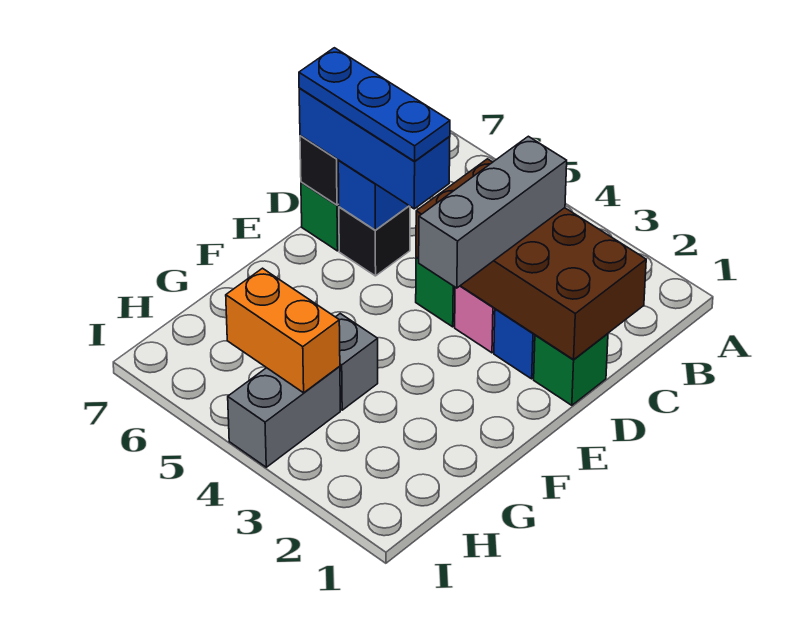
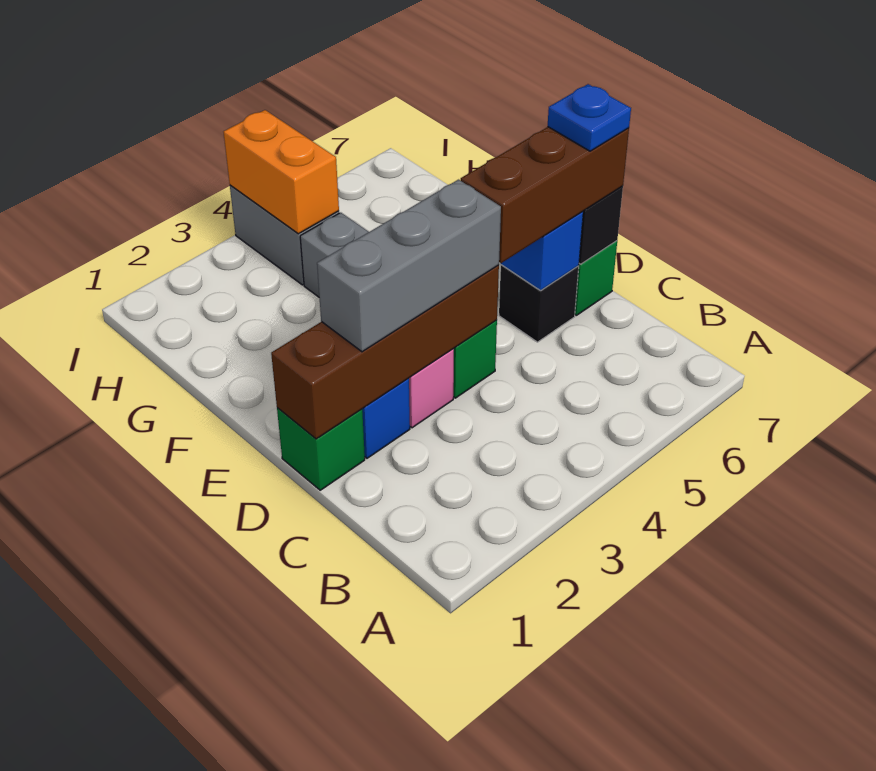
brown 2x4 brick [416,159,646,360] -> brown 1x4 brick [271,265,499,439]
grey 1x3 brick [419,136,567,288] -> grey 1x3 brick turned to [317,180,501,352]
blue 1x3 brick [299,88,450,209] -> brown 1x3 brick [461,127,629,263]
blue 1x3 plate [299,48,450,162] -> blue 1x1 plate [548,84,631,151]
orange 1x2 brick [226,268,340,393] -> orange 1x2 brick turned to [224,110,339,234]

